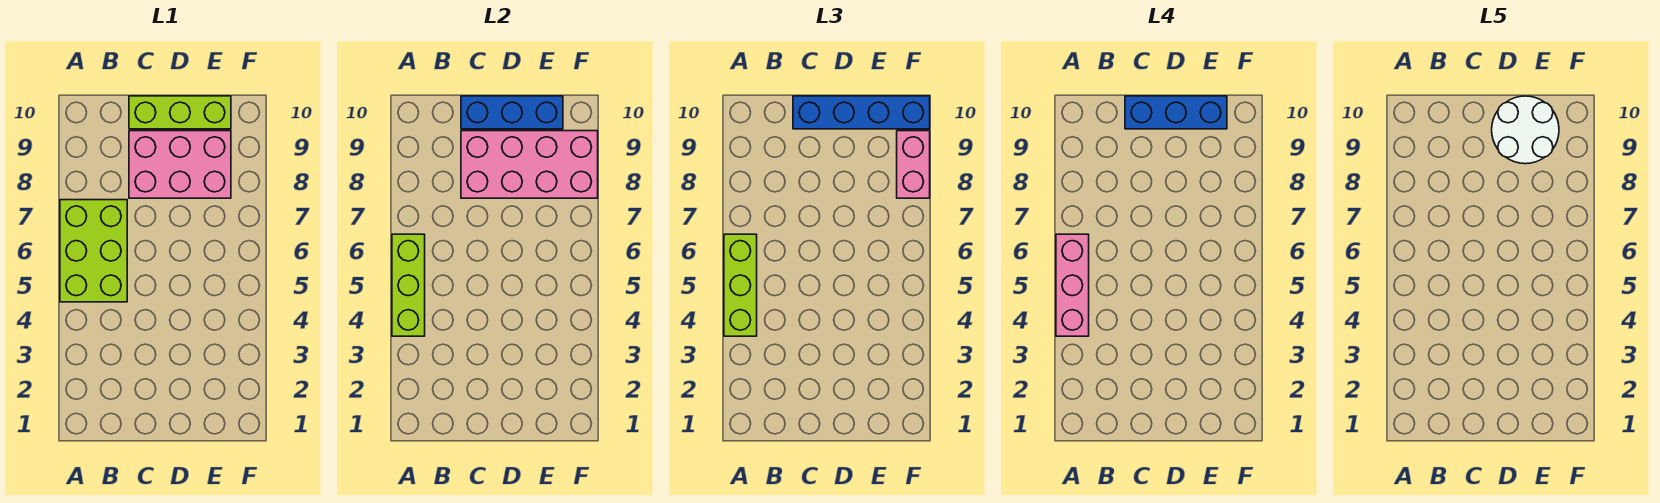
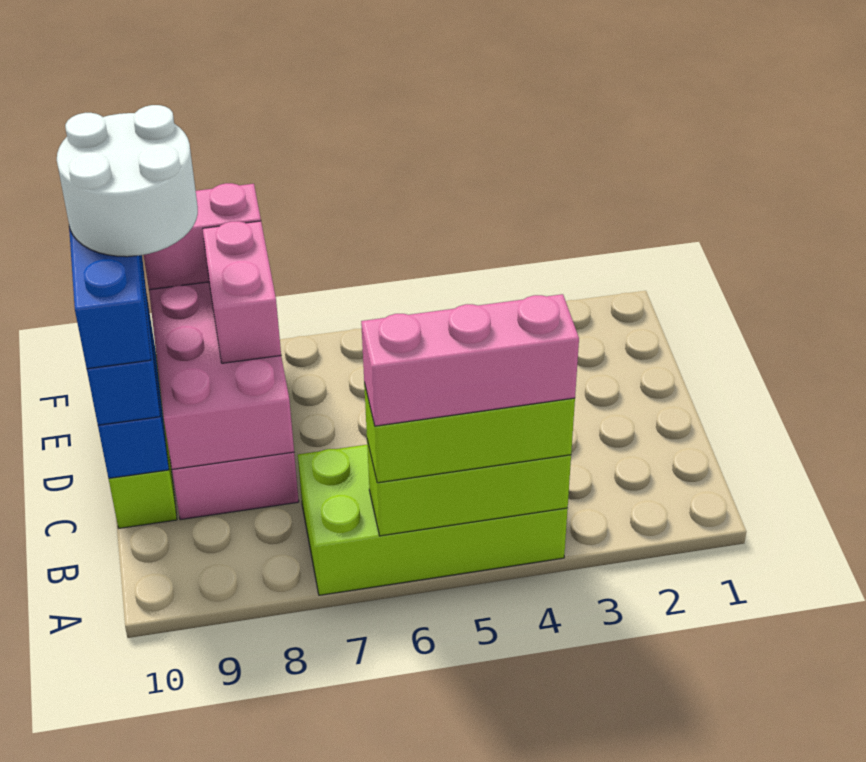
lime 2x3 brick [60,200,127,302] -> lime 2x4 brick [298,445,568,595]
none -> pink 1x2 brick [203,221,281,363]

